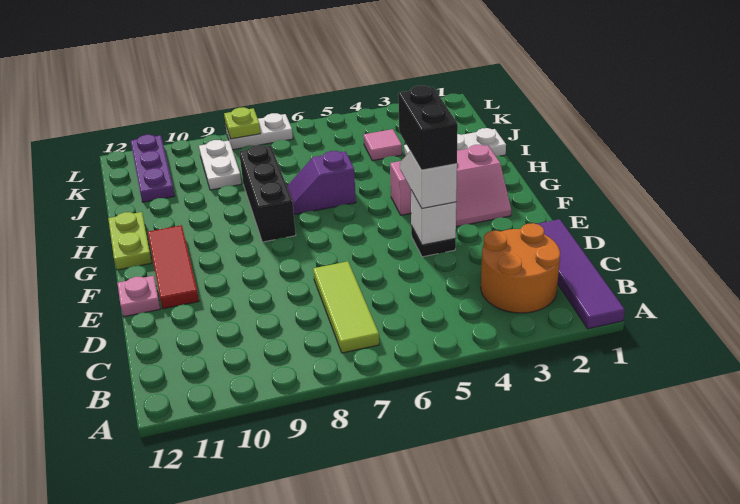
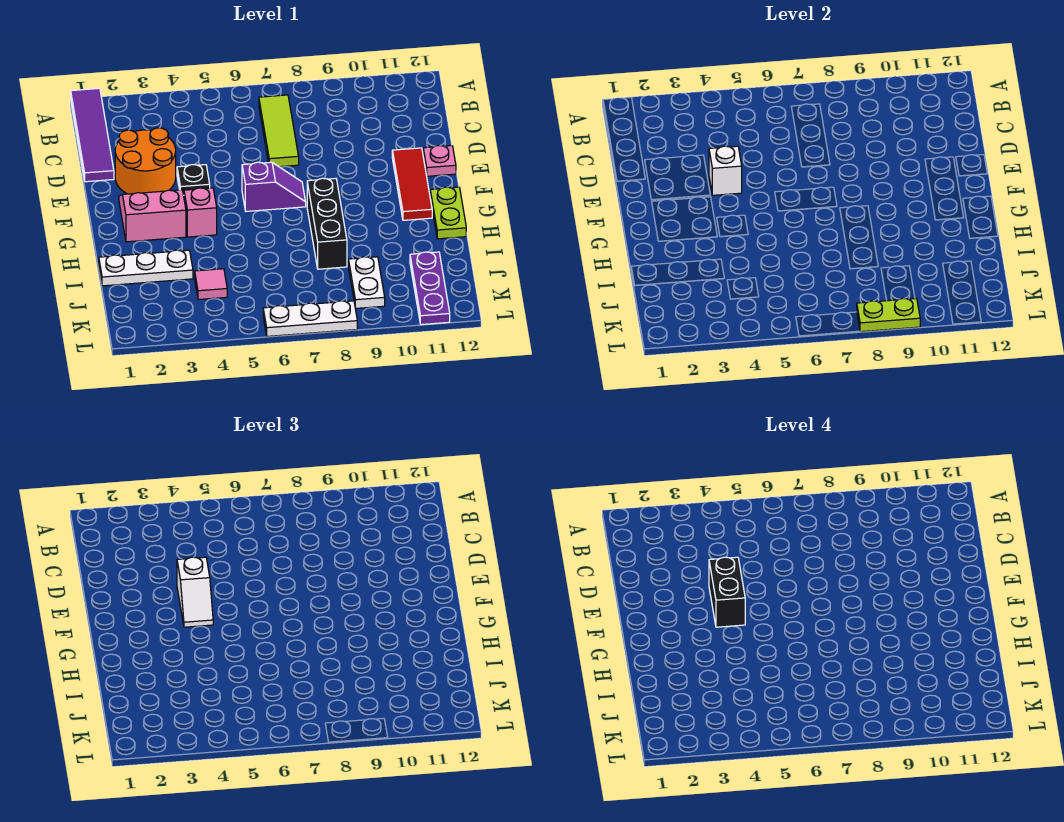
orange 2x2 round brick [481,223,560,313] -> orange 2x2 round brick moved to [115,128,176,194]
purple 1x2 slope [287,151,356,215] -> purple 1x2 slope moved to [242,162,306,211]
white 1x2 plate [226,113,293,150] -> white 1x3 plate [263,301,357,336]
lime 1x1 plate [224,107,261,139] -> lime 1x2 plate [857,298,920,332]

